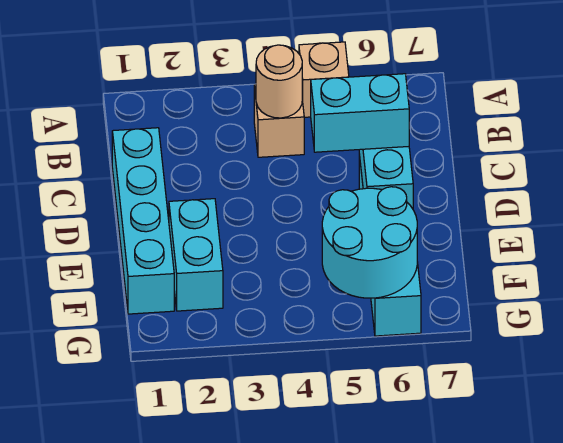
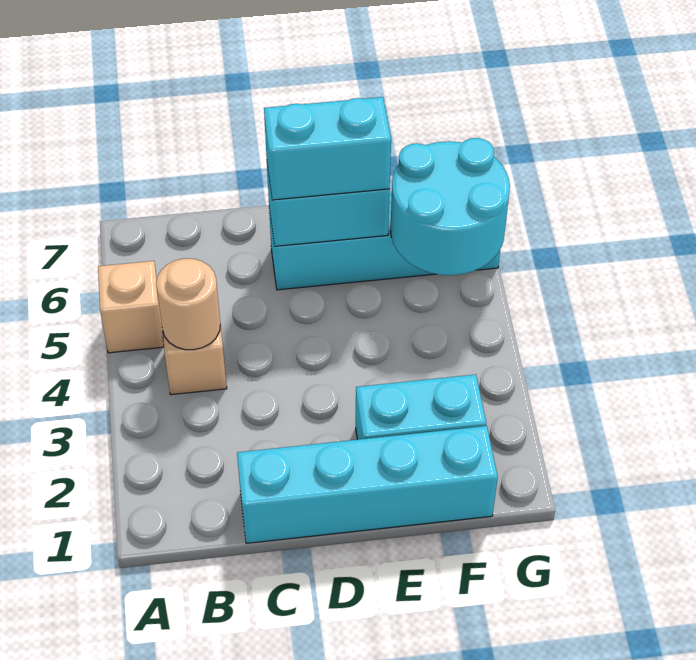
cyan 1x2 brick [311,74,409,152] -> cyan 1x2 brick turned to [264,97,391,200]

